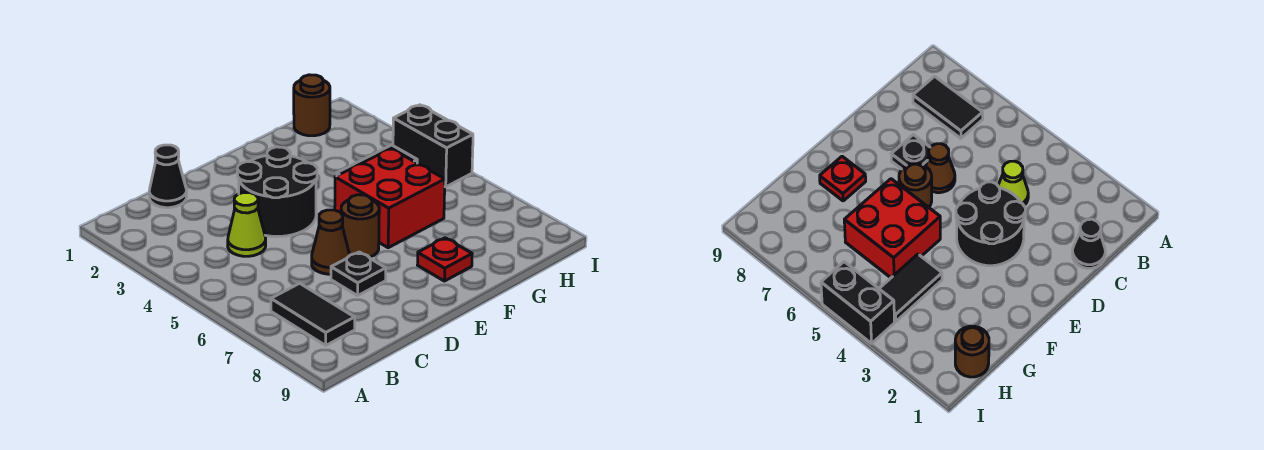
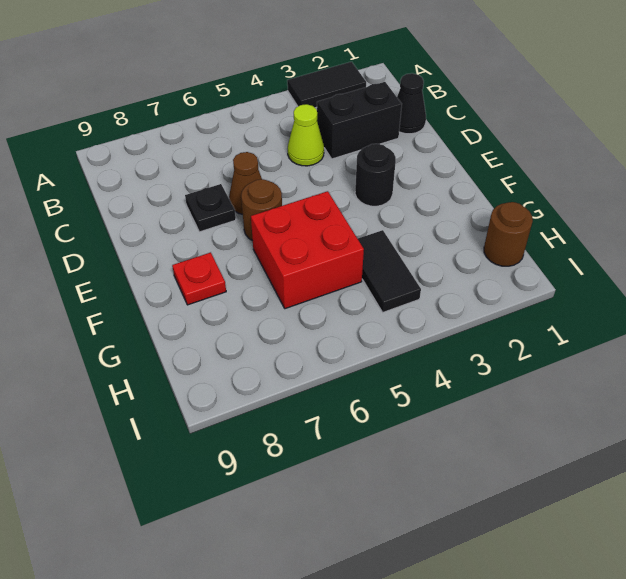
black 1x2 tile [271,283,355,345] -> black 1x2 tile moved to [287,62,366,108]
black 2x2 round brick [237,147,317,237] -> black 1x1 round brick [355,144,396,206]
black 1x2 brick [393,105,473,187] -> black 1x2 brick moved to [317,82,402,159]

